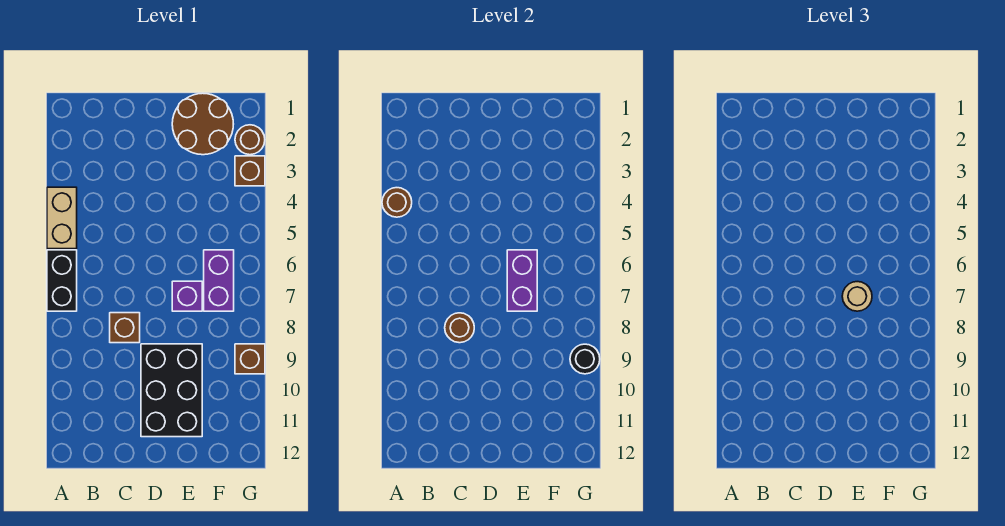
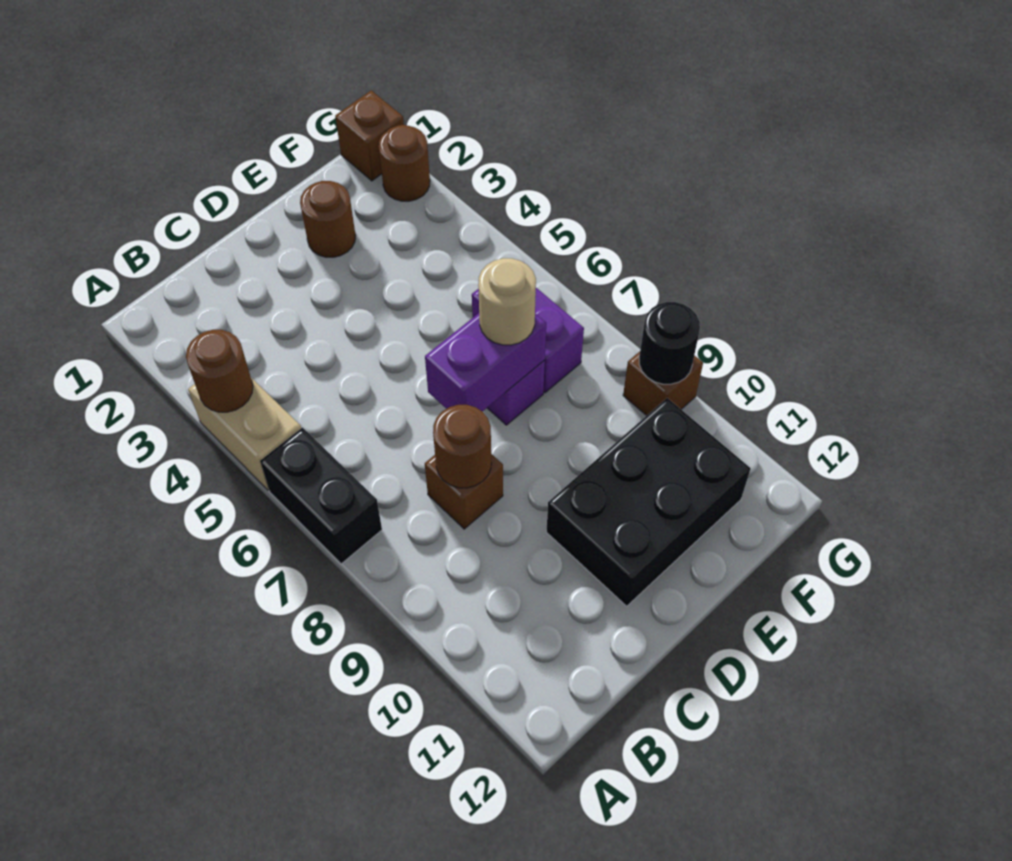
black 2x3 brick [141,344,202,437] -> black 2x3 brick turned to [546,398,751,606]
brown 2x2 round brick [172,93,233,155] -> brown 1x1 round brick [300,181,356,257]
purple 1x2 brick [507,250,537,311] -> purple 1x2 brick turned to [425,313,546,412]
brown 1x1 brick [235,156,265,186] -> brown 1x1 brick moved to [335,90,404,181]

